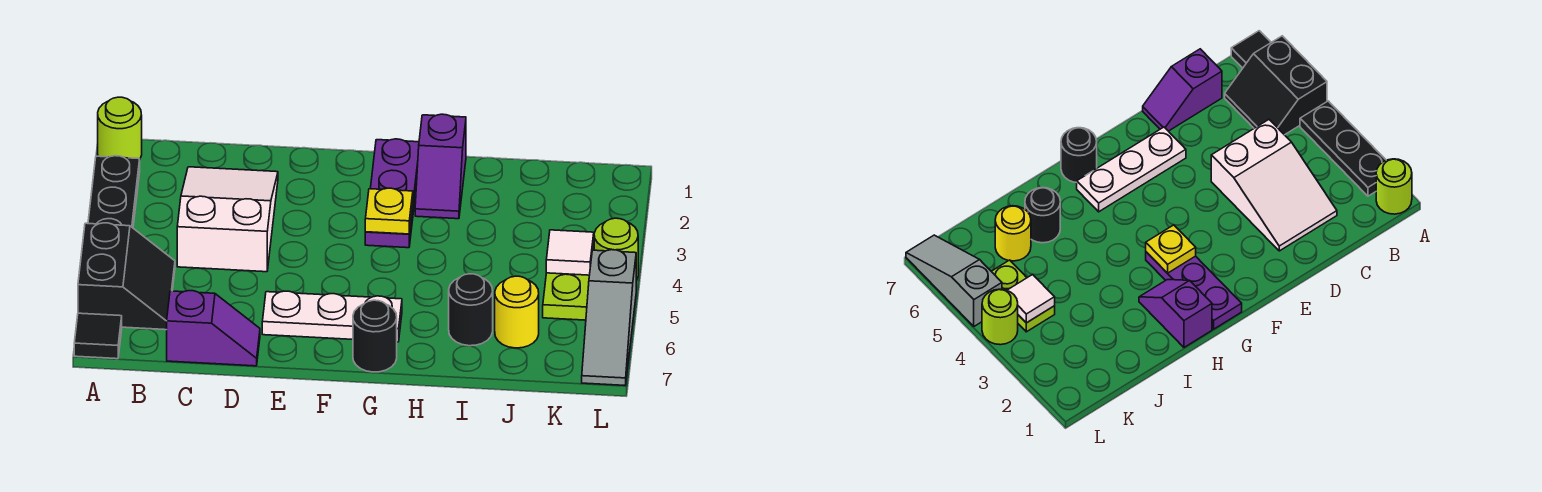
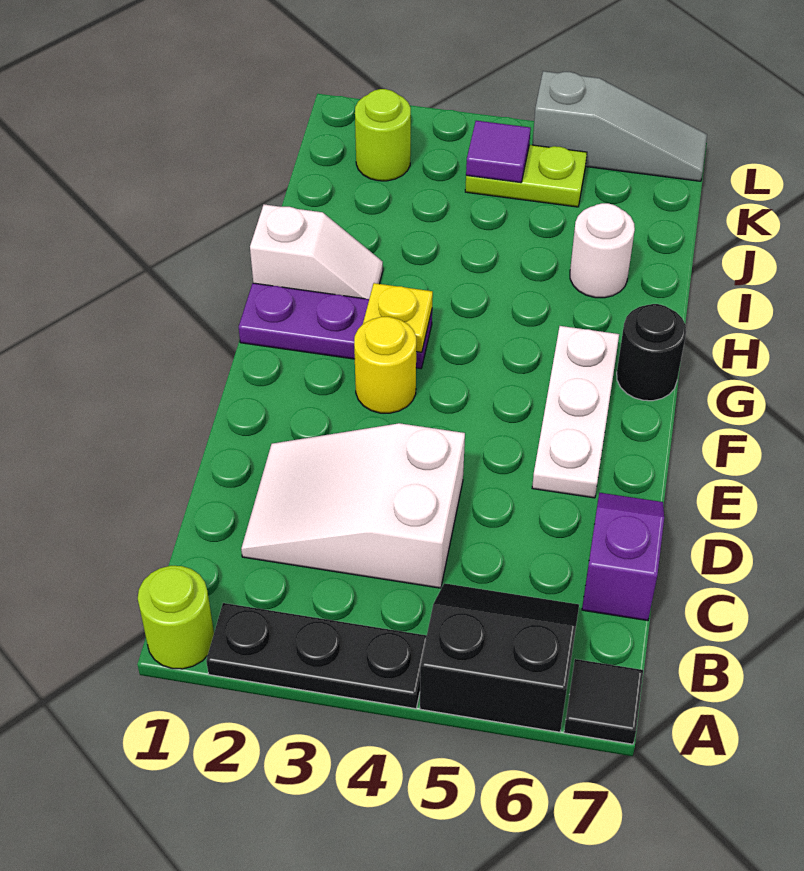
purple 1x2 slope [415,114,466,219] -> white 1x2 slope [250,204,383,299]
black 1x1 round brick [449,274,493,346] -> white 1x1 round brick [570,203,635,298]
yellow 1x1 round brick [495,276,539,348] -> yellow 1x1 round brick moved to [354,317,416,413]
white 1x1 tile [546,230,594,275] -> purple 1x1 tile [466,121,531,183]
lime 1x1 round brick [594,218,638,281] -> lime 1x1 round brick moved to [355,89,411,181]

